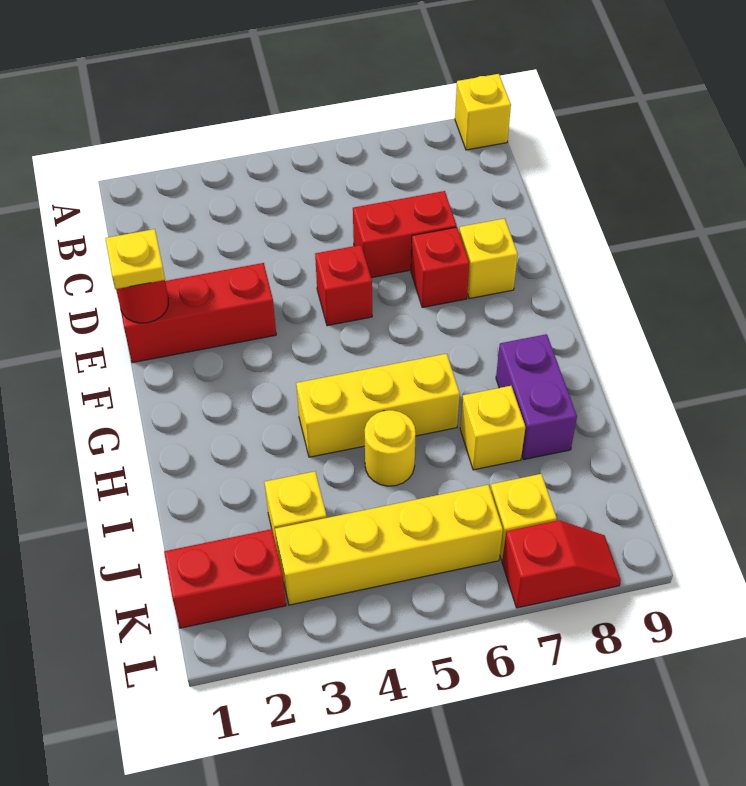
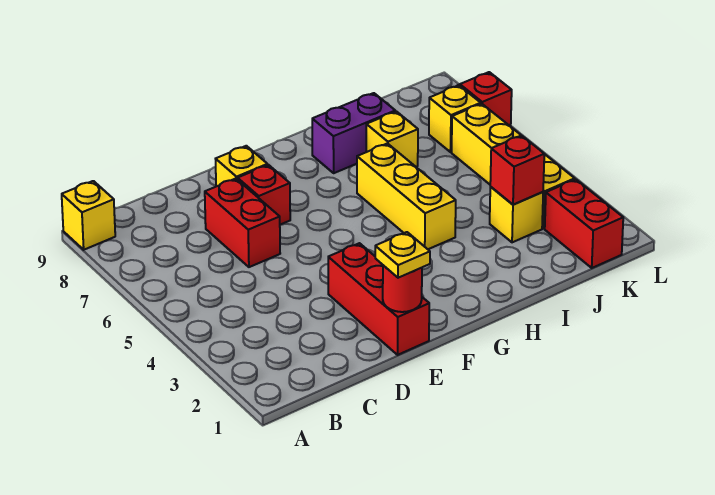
red 1x1 brick [315,245,372,326] -> red 1x1 brick moved to [490,135,544,205]
yellow 1x1 round brick [365,410,416,486] -> none

